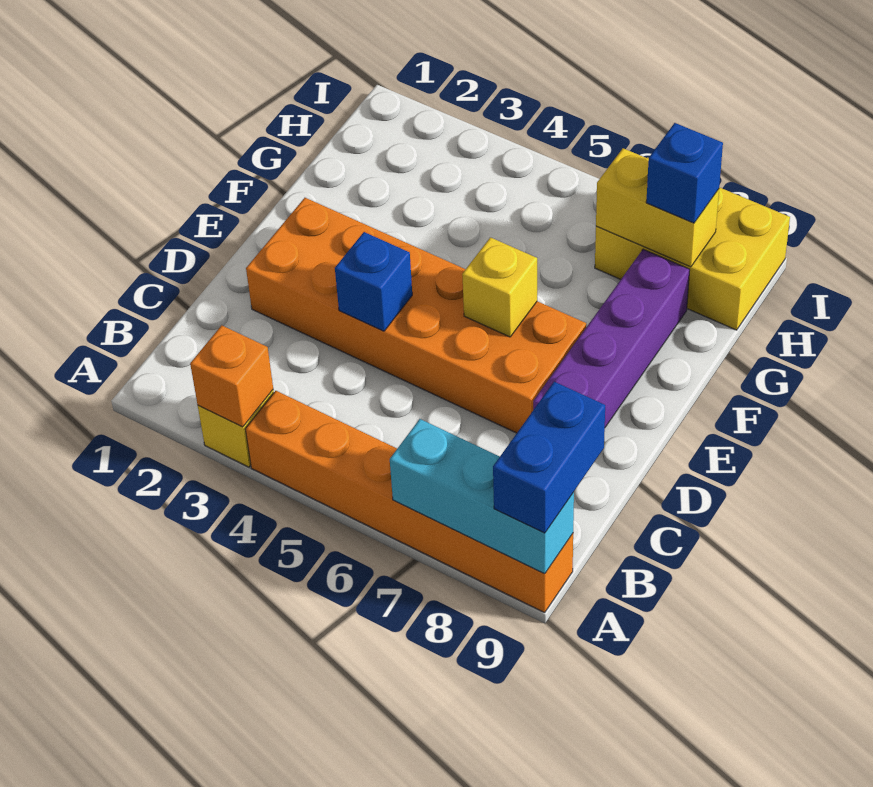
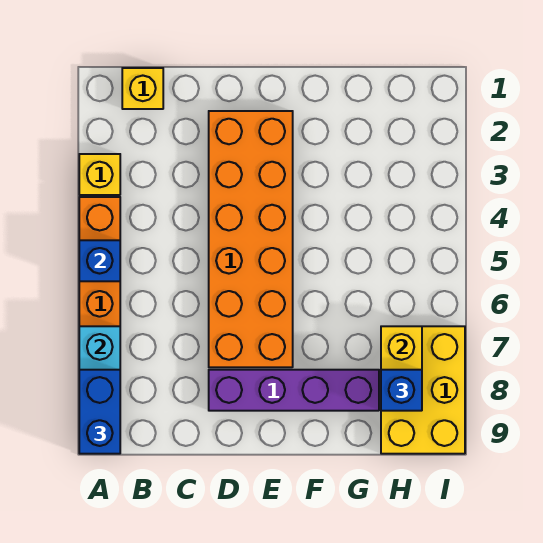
orange 1x1 brick [190,325,273,427] -> none
blue 1x2 brick [493,382,605,533] -> blue 1x2 brick turned to [79,370,120,454]
blue 1x1 brick [335,232,412,331] -> blue 1x1 brick moved to [79,240,120,281]
yellow 1x1 brick [462,237,537,337] -> yellow 1x1 brick moved to [122,68,163,109]

